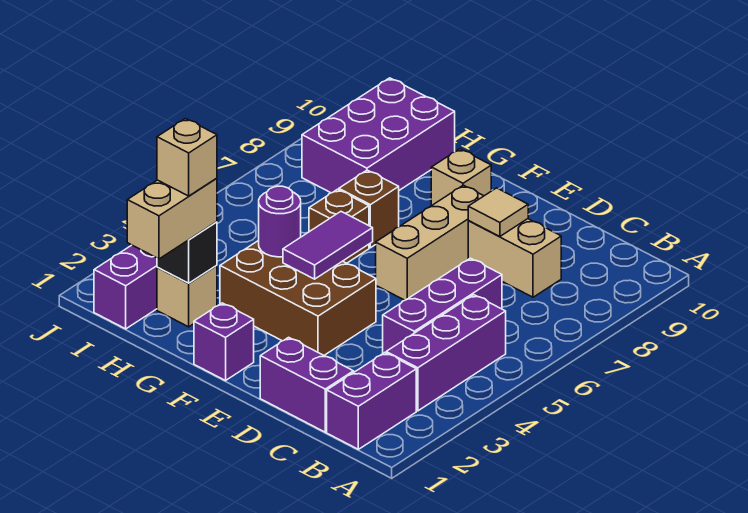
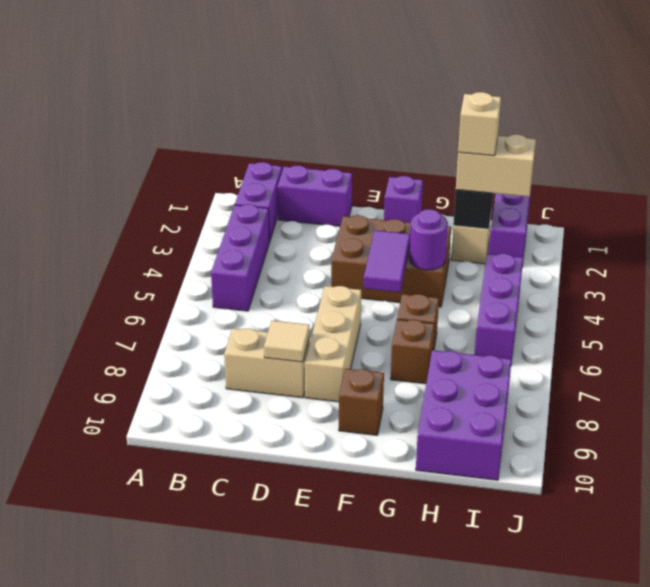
purple 1x3 brick [383,258,502,353] -> purple 1x3 brick moved to [474,254,523,365]
tan 1x1 brick [431,149,491,206] -> brown 1x1 brick [339,369,384,435]
tan 1x2 brick [127,178,217,259] -> tan 1x2 brick turned to [456,134,536,197]

